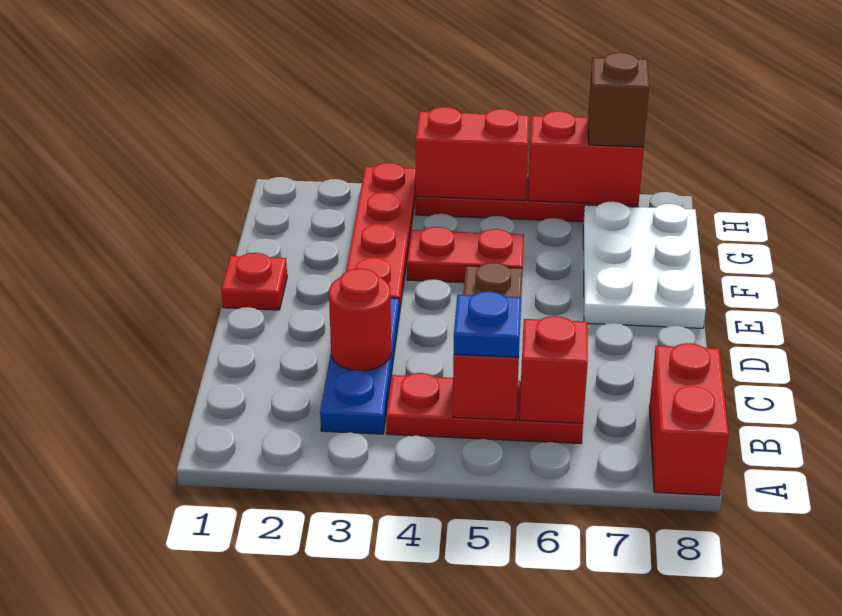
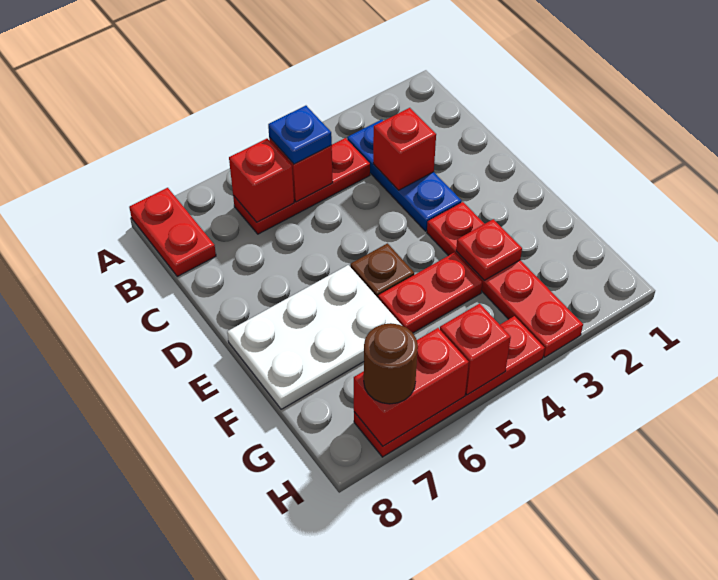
red 1x2 brick [649,343,729,496] -> red 1x2 plate [129,188,216,276]
red 1x1 round brick [329,268,391,371] -> red 1x1 brick [373,108,436,190]
red 1x1 plate [221,253,287,310] -> red 1x1 plate moved to [456,219,522,280]
white 2x3 plate [583,202,706,328] -> white 2x3 plate turned to [227,265,402,409]
red 1x2 brick [416,107,529,201] -> red 1x1 brick [440,303,511,395]
brown 1x1 brick [588,52,649,147] -> brown 1x1 round brick [364,323,418,404]

